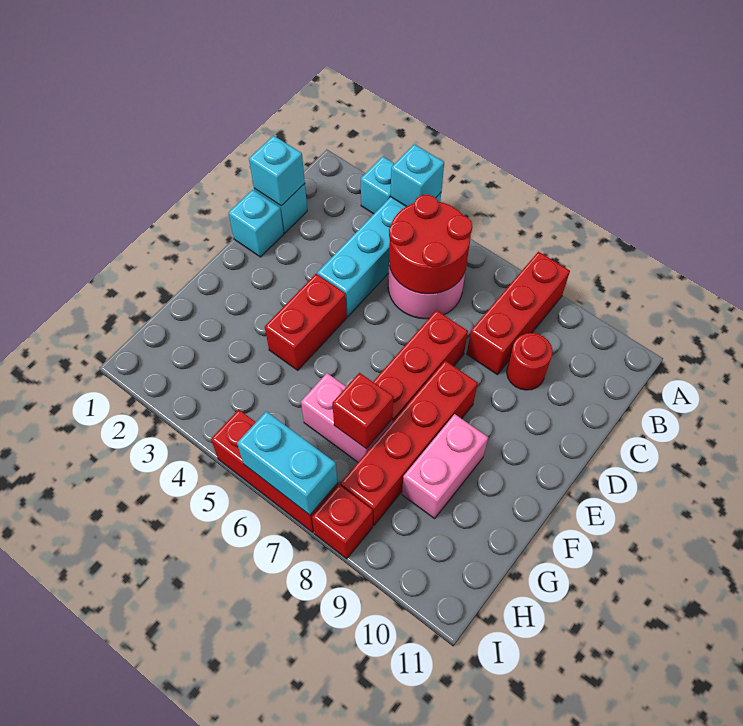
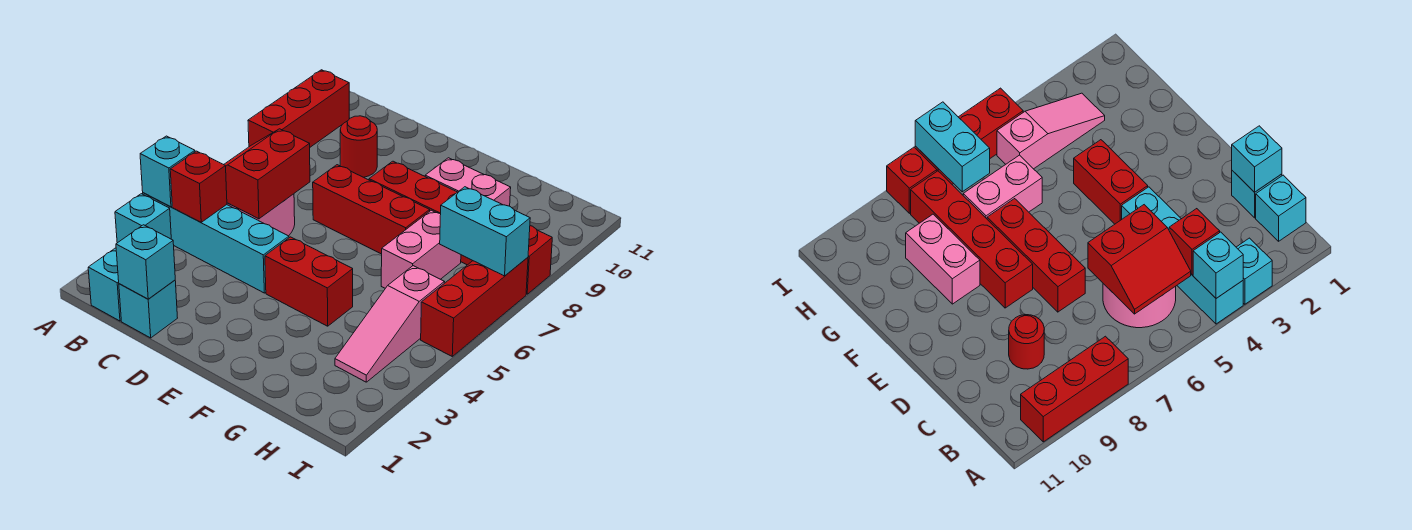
red 1x3 brick [467,252,570,375] -> red 1x3 brick turned to [248,70,350,147]
red 2x2 round brick [389,195,472,294] -> red 2x2 slope [224,129,310,219]
cyan 1x1 brick [229,190,284,257] -> cyan 1x1 brick moved to [88,248,121,321]
red 1x1 brick [332,373,393,449] -> red 1x1 brick moved to [170,151,227,222]
none -> pink 1x3 slope [335,266,444,382]
cyan 1x2 brick [237,411,337,515] -> cyan 1x2 brick turned to [440,187,530,276]

